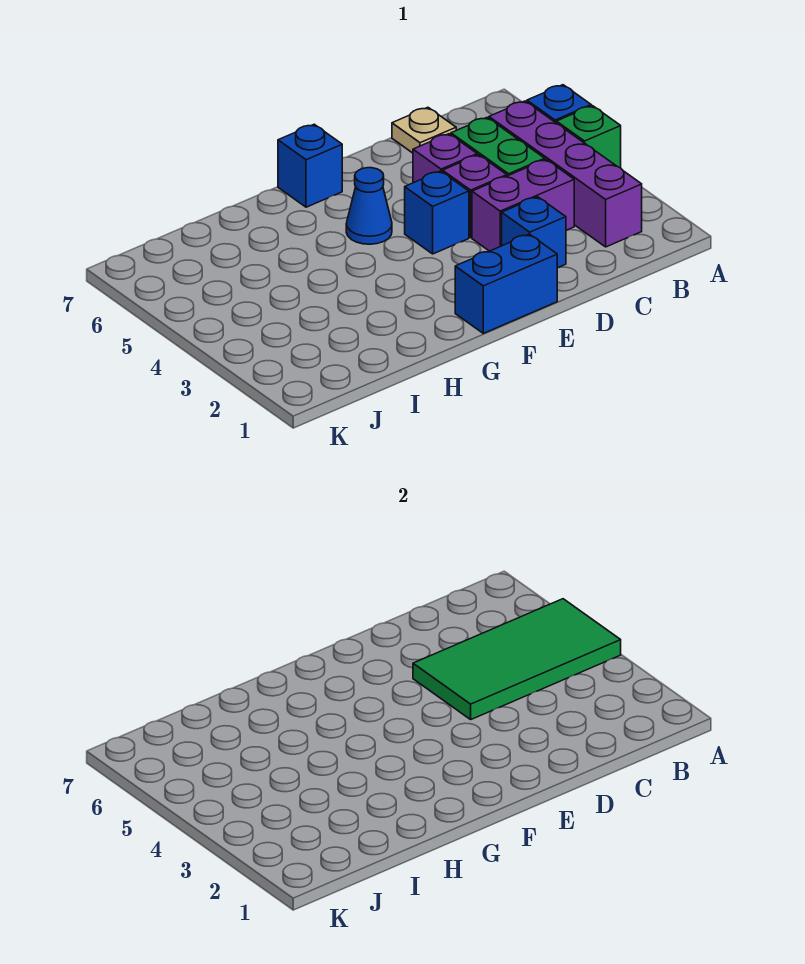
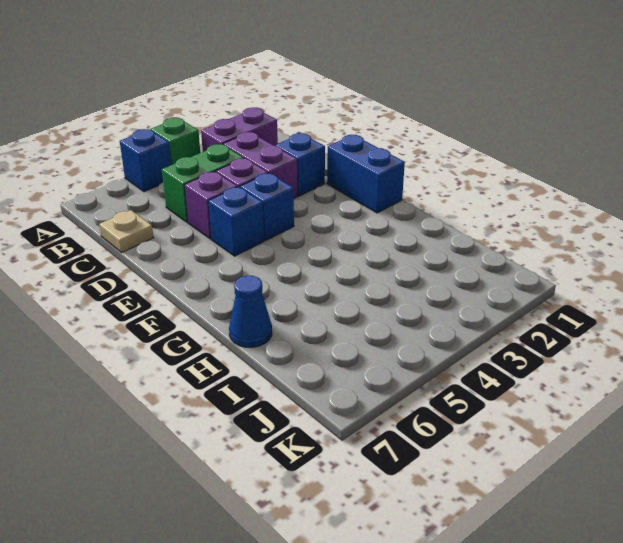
green 2x4 tile [413,599,621,719] -> none
purple 1x4 brick [489,101,642,247] -> purple 1x2 brick [201,108,278,152]
blue 1x1 cone [346,168,392,244] -> blue 1x1 cone moved to [229,276,272,347]
blue 1x1 brick [278,124,342,207] -> blue 1x1 brick moved to [208,187,264,256]

